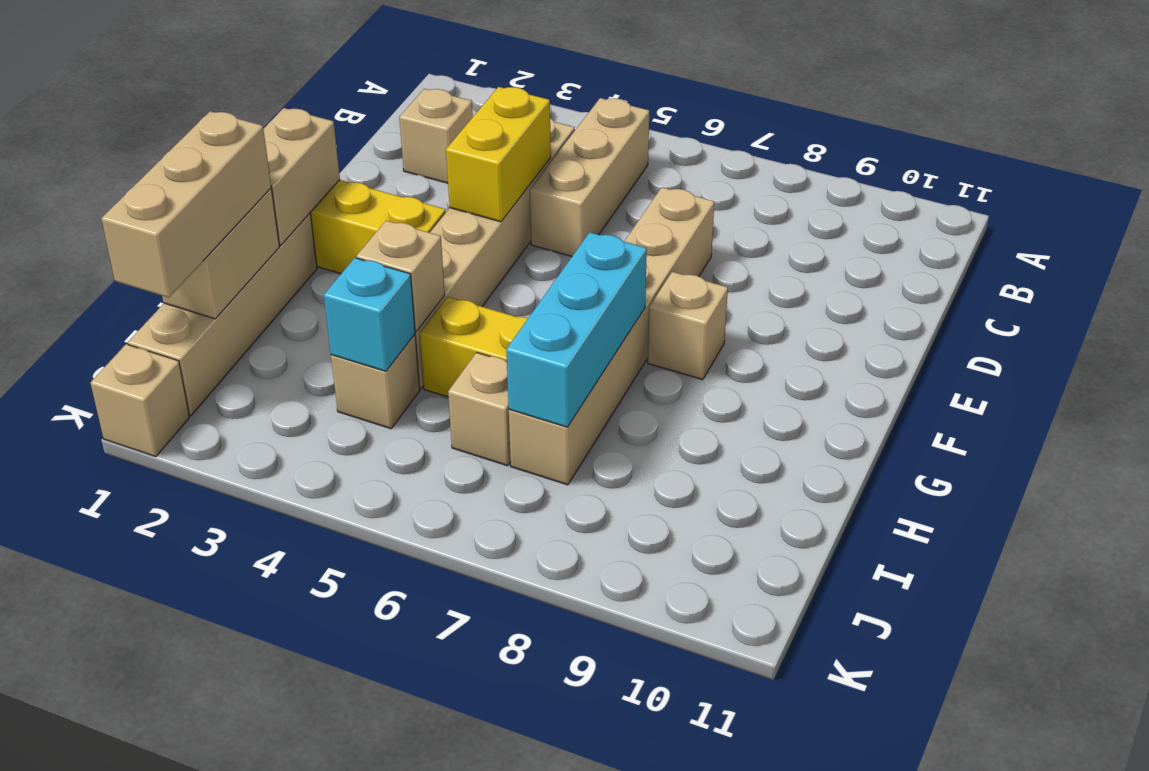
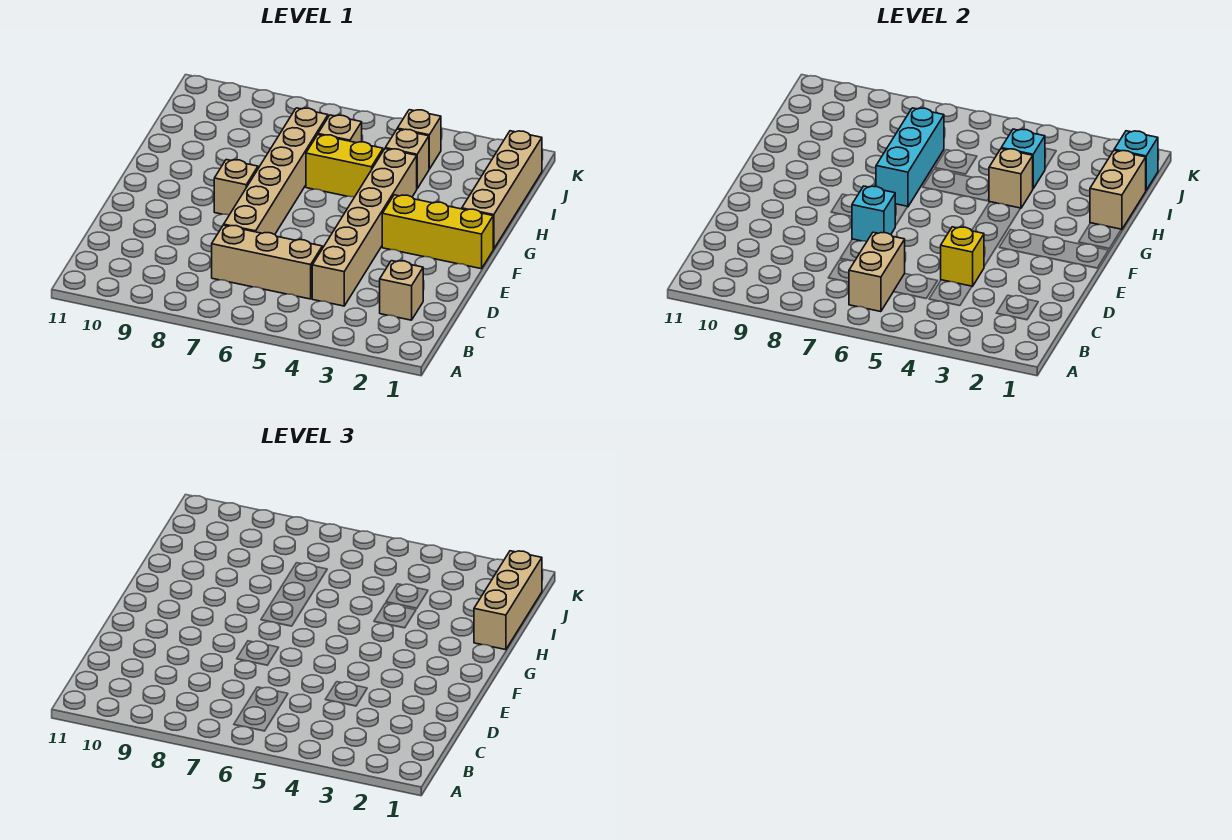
tan 1x3 brick [530,98,649,256] -> tan 1x3 brick turned to [212,225,322,299]
yellow 1x2 brick [446,87,551,222] -> yellow 1x1 brick [941,227,984,287]
none -> cyan 1x1 brick [852,186,895,242]
tan 1x2 brick [263,108,340,245] -> tan 1x2 brick moved to [849,232,905,312]
none -> cyan 1x1 brick [1114,131,1158,190]
tan 1x1 brick [91,344,190,457] -> tan 1x1 brick moved to [397,110,441,169]

